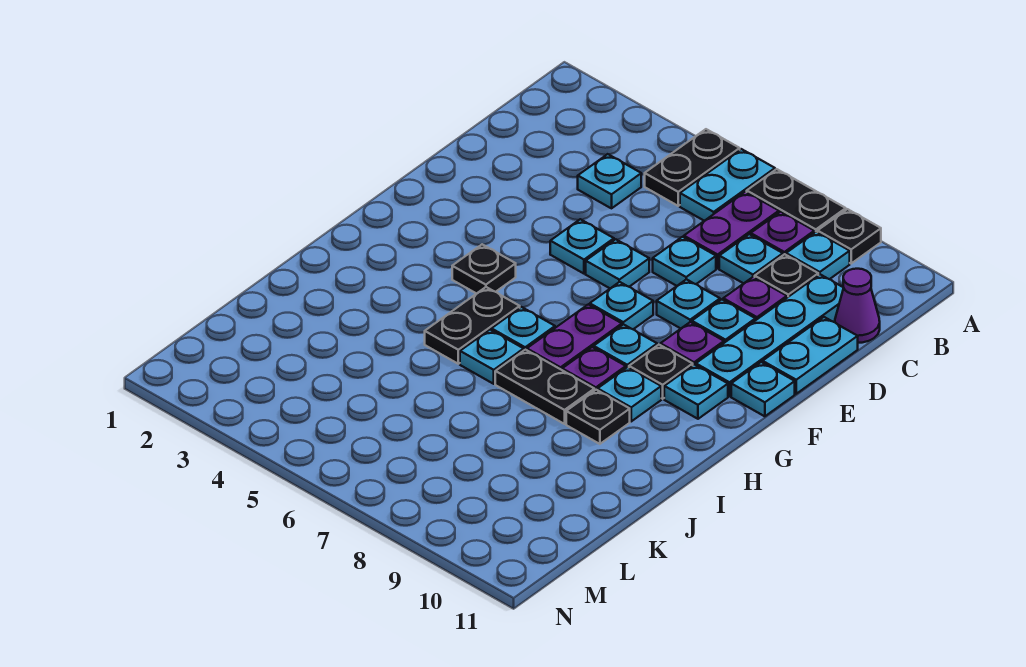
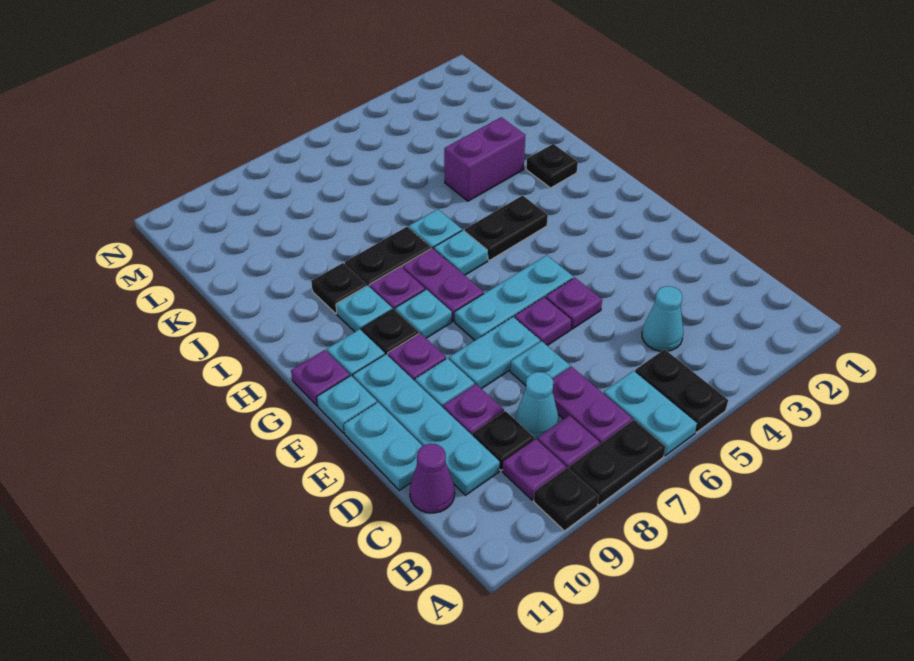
cyan 1x1 plate [786,232,850,279] -> purple 1x1 plate [502,439,566,500]
cyan 1x1 plate [578,154,641,208] -> cyan 1x1 cone [642,286,683,351]
cyan 1x1 plate [719,234,783,283] -> cyan 1x1 cone [516,372,558,439]
cyan 1x1 plate [550,219,614,274] -> purple 1x1 plate [546,278,602,329]
cyan 1x1 plate [586,239,649,288] -> purple 1x1 plate [514,297,572,346]
cyan 1x1 plate [657,279,720,328] -> cyan 1x2 plate [449,317,540,389]
cyan 1x1 plate [590,282,653,329] -> cyan 1x3 plate [455,255,573,340]
black 1x1 plate [452,244,516,294] -> black 1x1 plate moved to [526,144,578,188]
none -> purple 1x1 plate [291,350,350,406]
black 1x2 plate [425,287,520,364] -> black 1x2 plate turned to [465,195,548,260]
none -> purple 1x2 brick [444,117,525,201]

